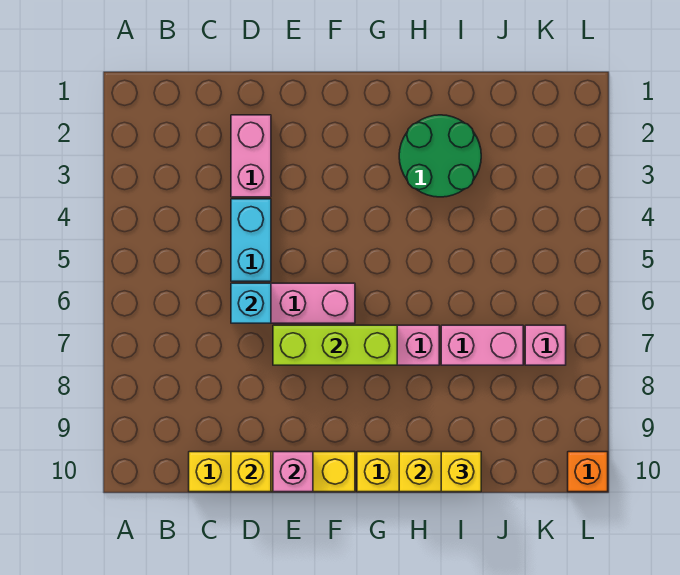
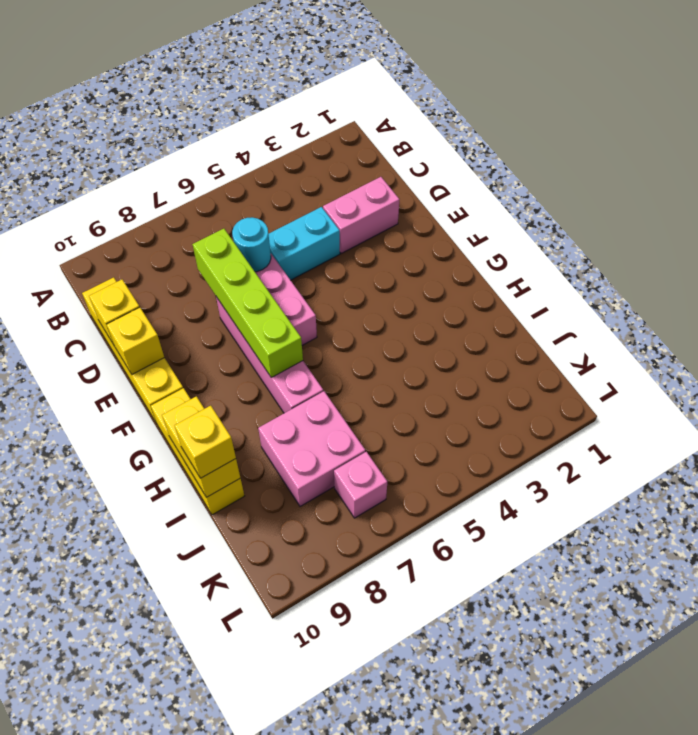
cyan 1x1 brick [231,283,271,323] -> cyan 1x1 round brick [232,217,271,272]
lime 1x3 brick [273,325,397,365] -> lime 1x4 brick [193,229,303,377]
pink 1x1 brick [273,452,313,492] -> yellow 1x1 brick [106,307,164,374]
green 2x2 round brick [399,115,481,197] -> none
pink 1x2 brick [441,325,523,365] -> pink 2x2 brick [258,391,365,507]
orange 1x1 brick [568,452,608,492] -> none

